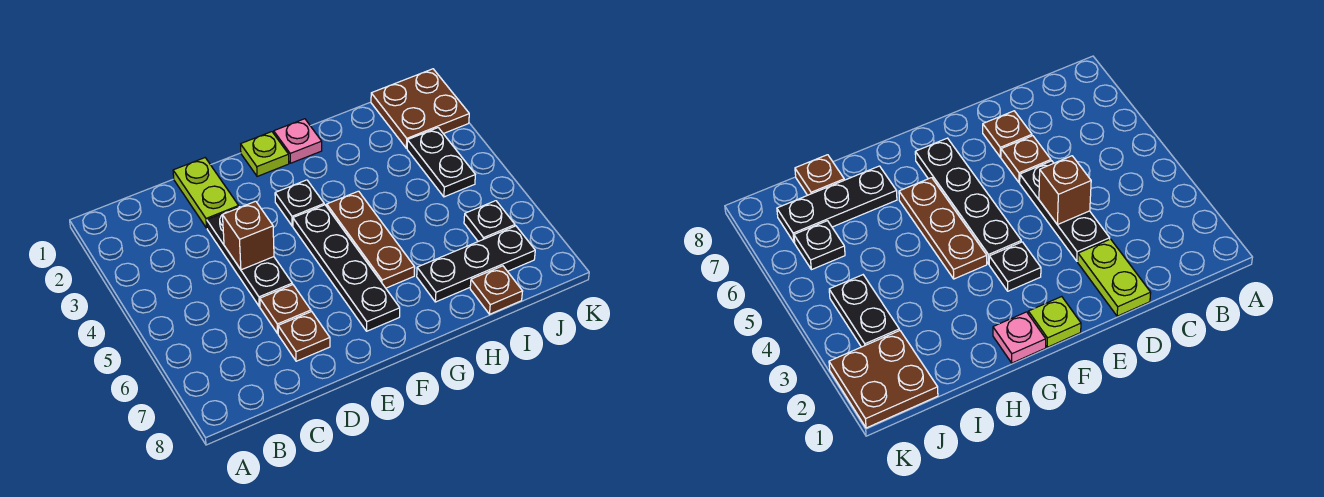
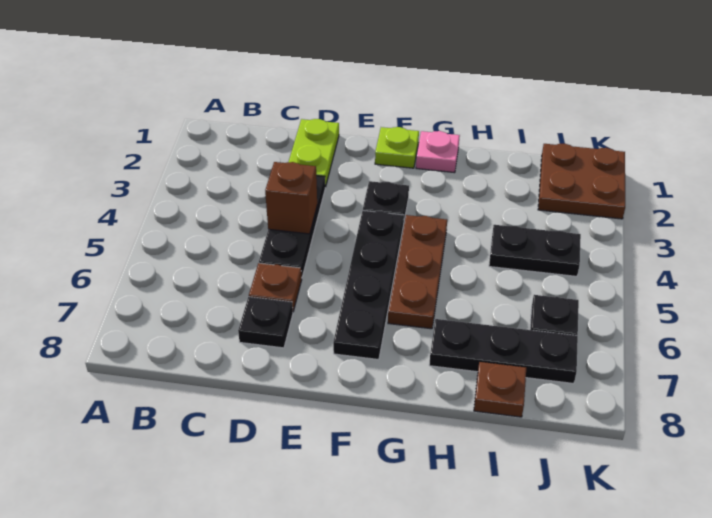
brown 1x1 plate [278,311,330,361] -> black 1x1 plate [238,297,293,348]
black 1x2 plate [407,128,475,197] -> black 1x2 plate turned to [489,225,581,276]

